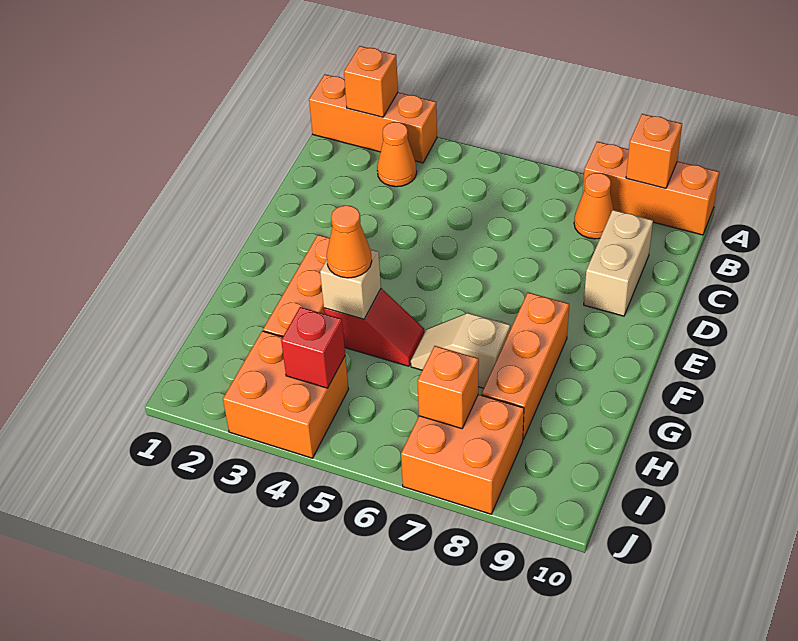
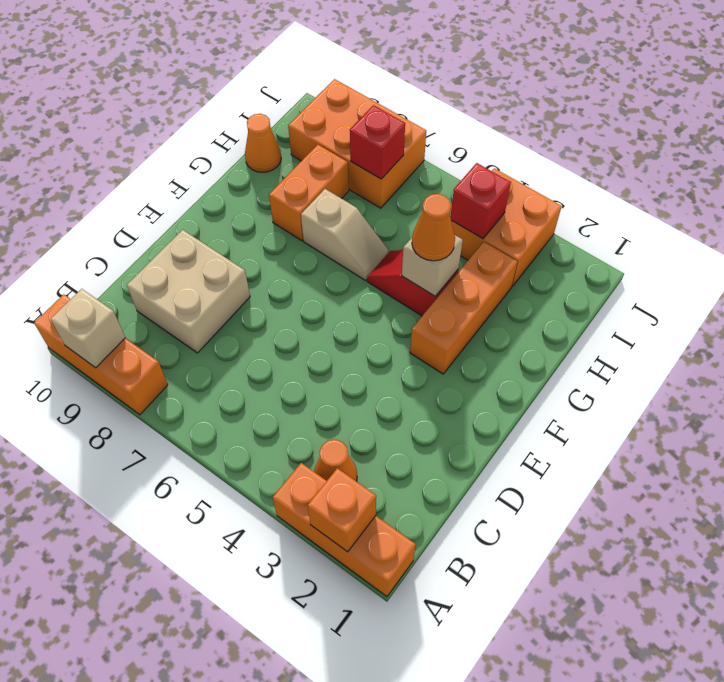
orange 1x1 brick [626,114,682,188] -> tan 1x1 brick [51,289,125,368]
orange 1x1 cone [574,173,613,239] -> orange 1x1 cone moved to [245,114,281,172]
tan 1x2 brick [584,210,653,316] -> tan 2x2 brick [127,230,250,353]
orange 1x3 brick [481,292,569,439] -> orange 1x2 brick [269,145,349,241]
orange 2x2 brick [401,394,524,514] -> orange 2x3 brick [288,79,426,208]
orange 1x1 brick [417,346,479,429] -> red 1x1 brick [350,105,405,179]

